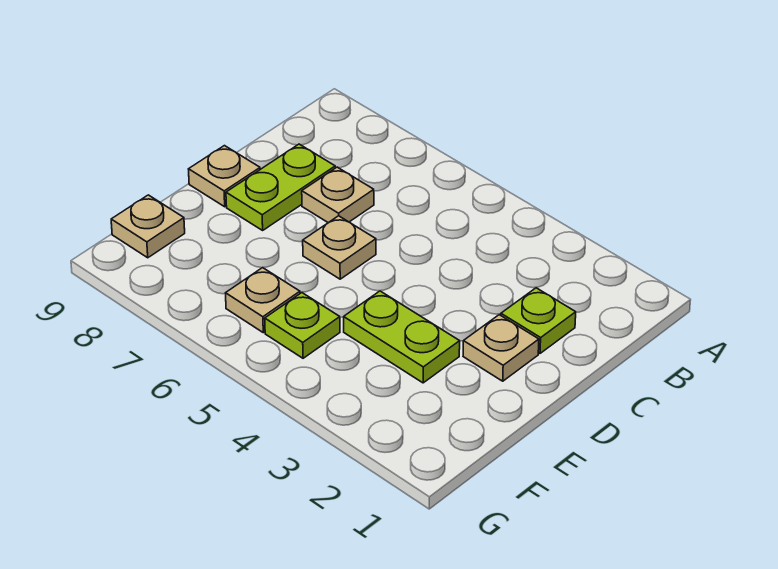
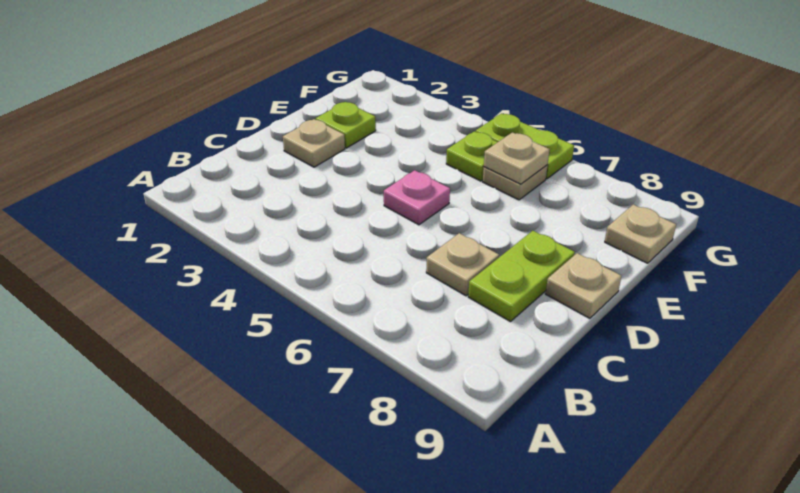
lime 1x1 plate [501,288,576,353] -> lime 1x1 plate moved to [316,102,376,148]
none -> pink 1x1 plate [384,170,450,225]
tan 1x1 plate [303,216,376,279] -> tan 1x1 plate moved to [484,132,550,184]
lime 1x2 plate [344,291,460,383] -> lime 1x2 plate moved to [476,113,574,179]

